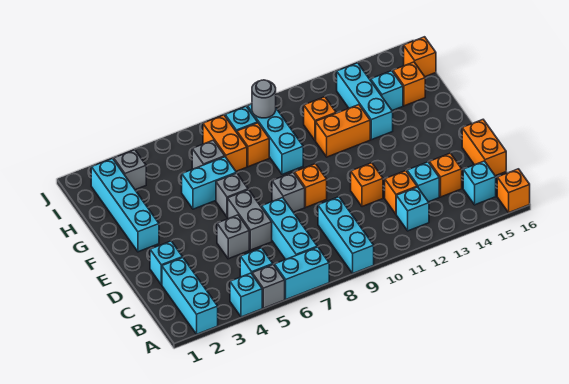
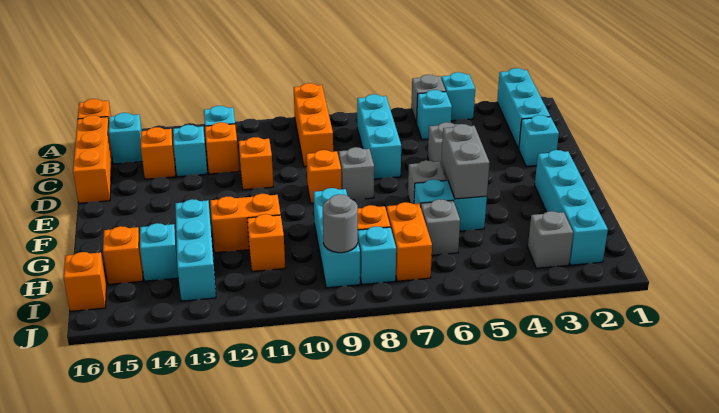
cyan 1x2 brick [275,247,329,299] -> none
cyan 1x3 brick [318,197,374,273] -> orange 1x3 brick [294,83,333,166]
orange 1x2 brick [462,120,506,176] -> orange 1x3 brick [73,115,112,203]
grey 1x2 brick [228,190,272,250] -> grey 1x2 brick moved to [442,124,490,199]

